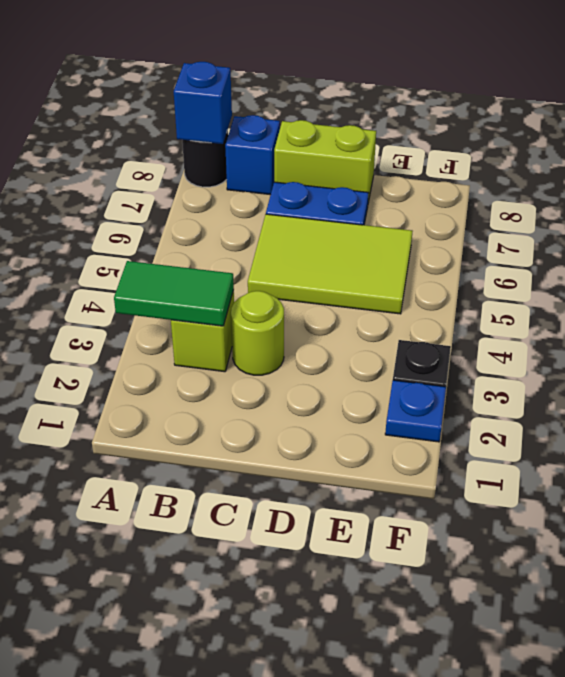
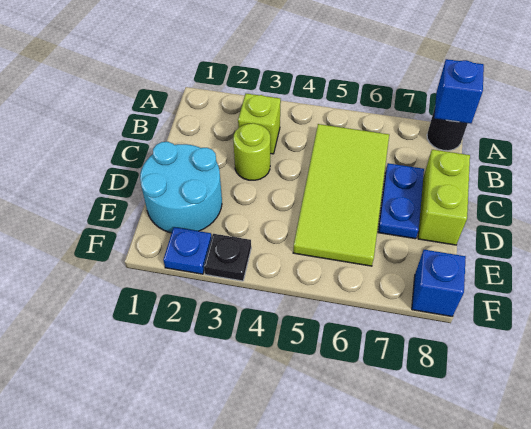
green 1x2 tile [114,261,234,326] -> none
blue 1x1 brick [225,115,280,195] -> blue 1x1 brick moved to [412,250,466,316]
lime 2x3 tile [248,214,412,314] -> lime 2x4 tile [293,124,389,266]
none -> cyan 2x2 round brick [140,142,222,233]

